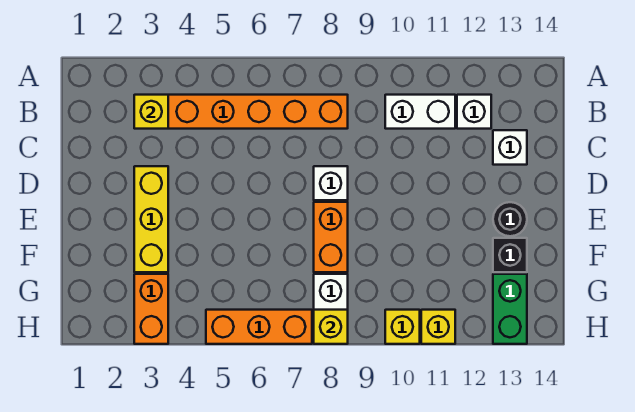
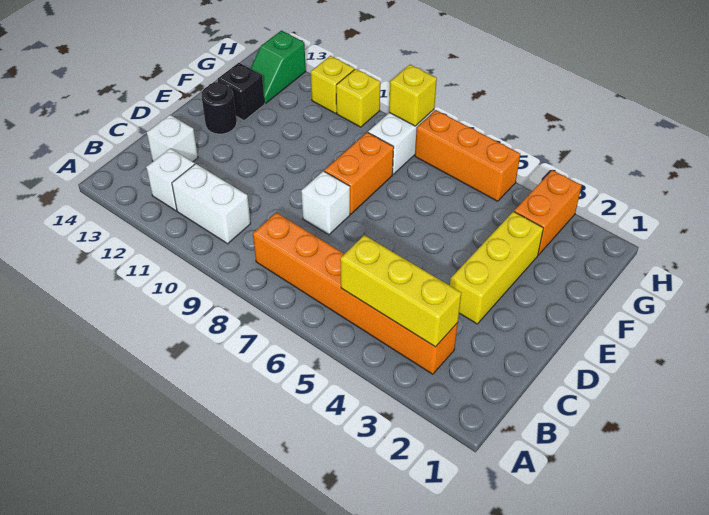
yellow 1x1 brick [134,95,168,129] -> yellow 1x3 brick [340,235,461,347]
green 1x2 brick [493,274,527,344] -> green 1x2 slope [250,31,306,103]

